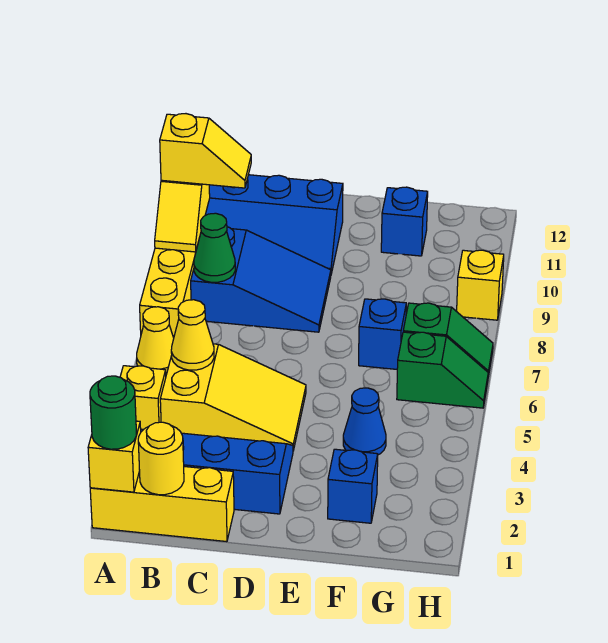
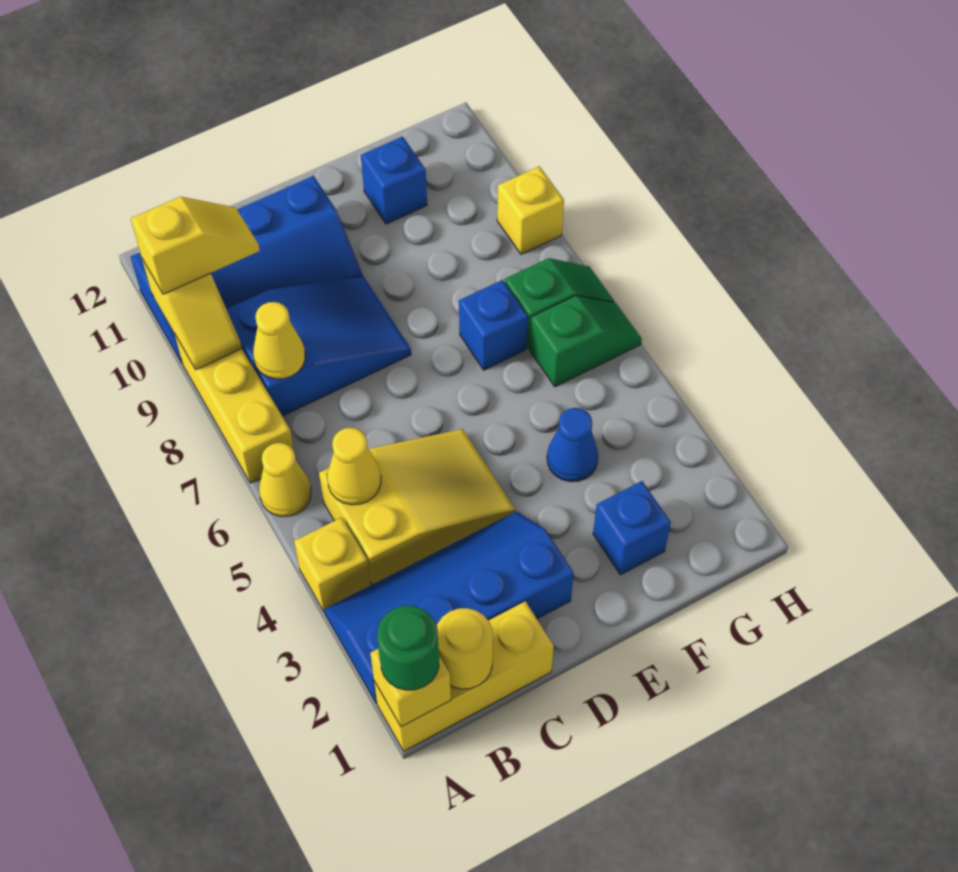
green 1x1 cone [194,213,235,282] -> yellow 1x1 cone [253,302,305,379]

